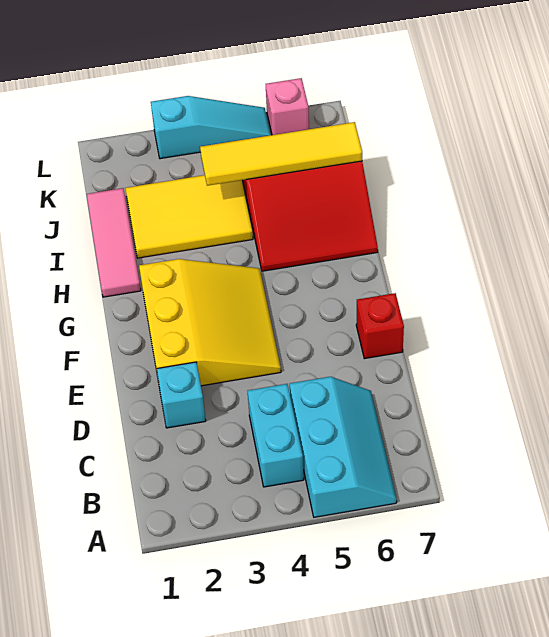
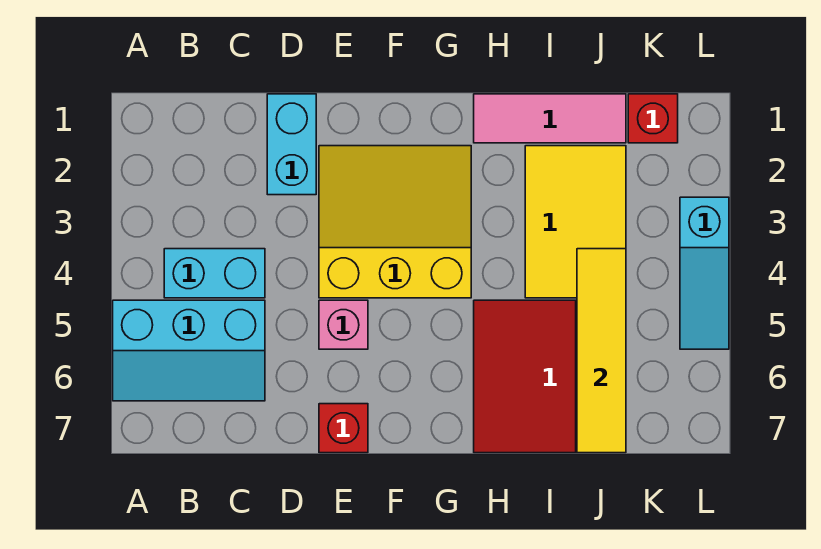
cyan 1x1 brick [157,362,206,428] -> cyan 1x2 brick [267,94,316,195]
yellow 3x3 slope [139,259,281,386] -> yellow 3x3 slope turned to [319,146,471,298]
none -> red 1x1 brick [628,94,678,143]
pink 1x1 brick [266,78,309,135] -> pink 1x1 brick moved to [319,300,368,349]

